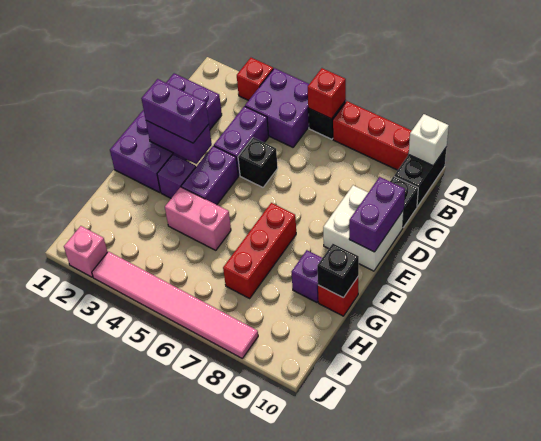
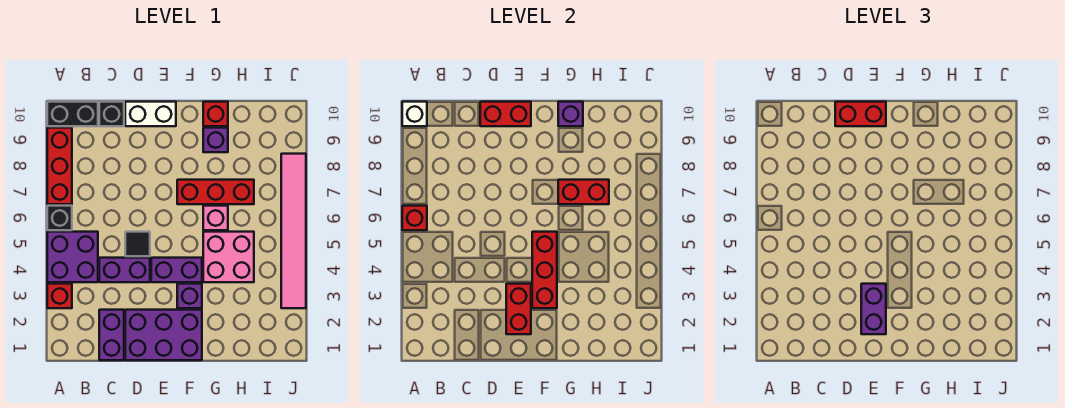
black 1x1 brick [238,138,278,187] -> black 1x1 tile [125,232,150,256]
white 2x2 brick [323,185,404,271] -> white 1x2 brick [125,102,176,126]
purple 1x2 brick [349,177,405,252] -> red 1x2 brick [480,102,531,126]
none -> red 1x2 brick [835,102,886,126]
purple 1x2 brick [146,121,212,164] -> red 1x2 brick [506,284,531,334]
none -> red 1x3 brick [532,232,557,308]
pink 1x2 brick [165,187,231,250] -> pink 2x2 brick [203,232,254,282]
none -> red 1x2 brick [558,180,609,204]
black 1x1 brick [317,244,359,298] -> purple 1x1 brick [558,102,583,126]
pink 1x1 brick [64,226,107,277] -> pink 1x1 brick moved to [203,206,228,230]

